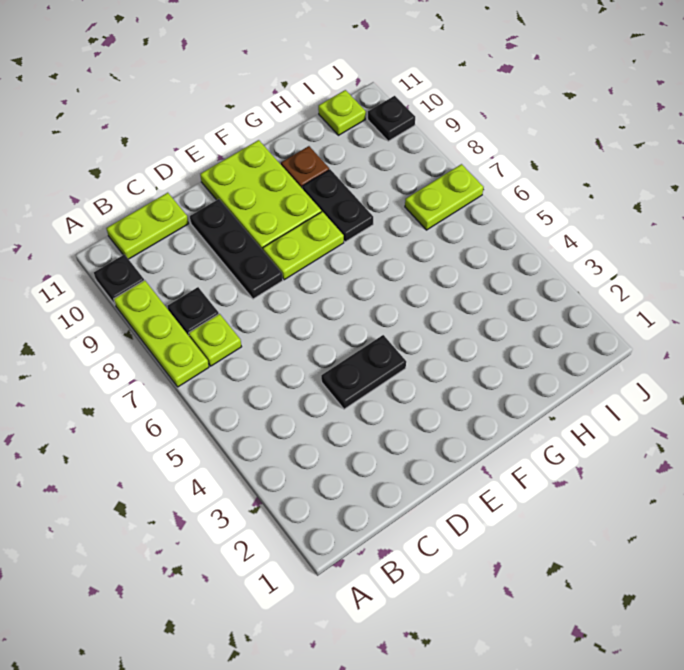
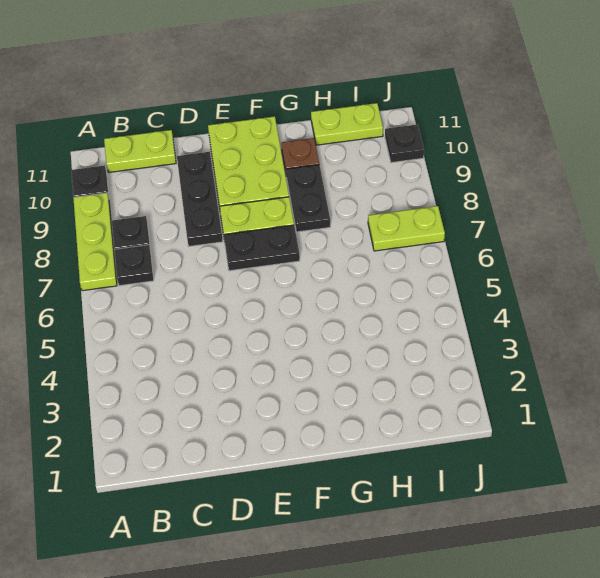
lime 1x1 plate [189,314,241,366] -> black 1x1 plate [114,245,154,286]
black 1x2 plate [321,335,406,409] -> black 1x2 plate moved to [224,225,300,271]
lime 1x1 plate [318,90,366,135] -> lime 1x2 plate [311,103,383,145]

